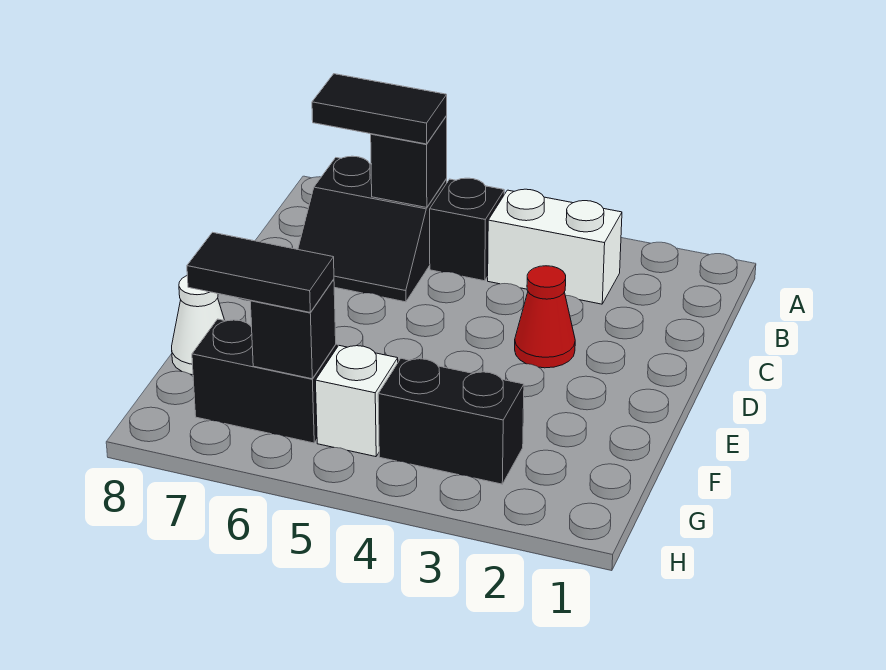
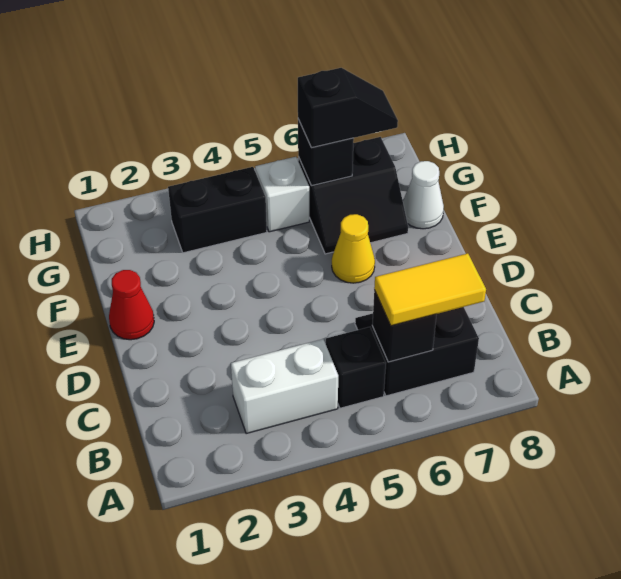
black 1x2 tile [312,74,447,144] -> yellow 1x2 tile [374,253,486,326]
red 1x1 cone [515,266,575,368] -> red 1x1 cone moved to [109,270,154,340]
none -> yellow 1x1 cone [332,214,375,283]
black 1x2 tile [187,232,334,312] -> black 1x2 slope [298,68,398,148]

